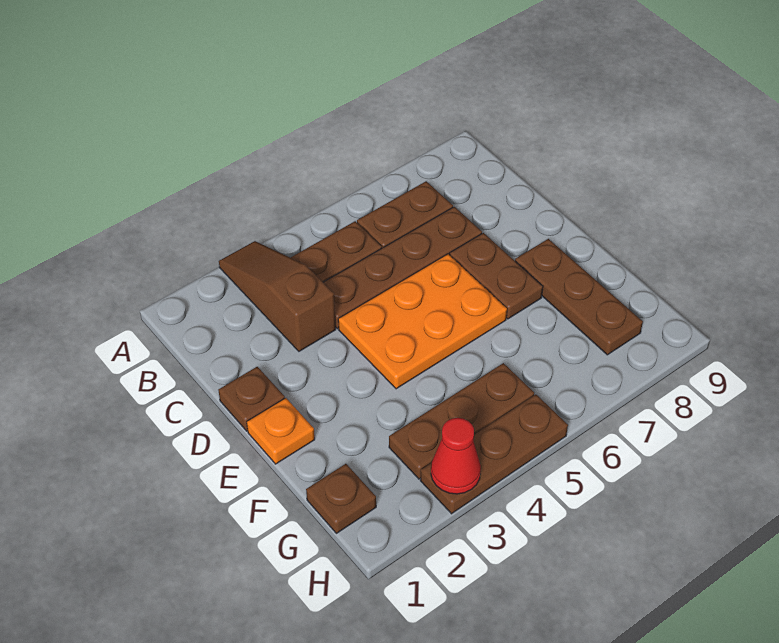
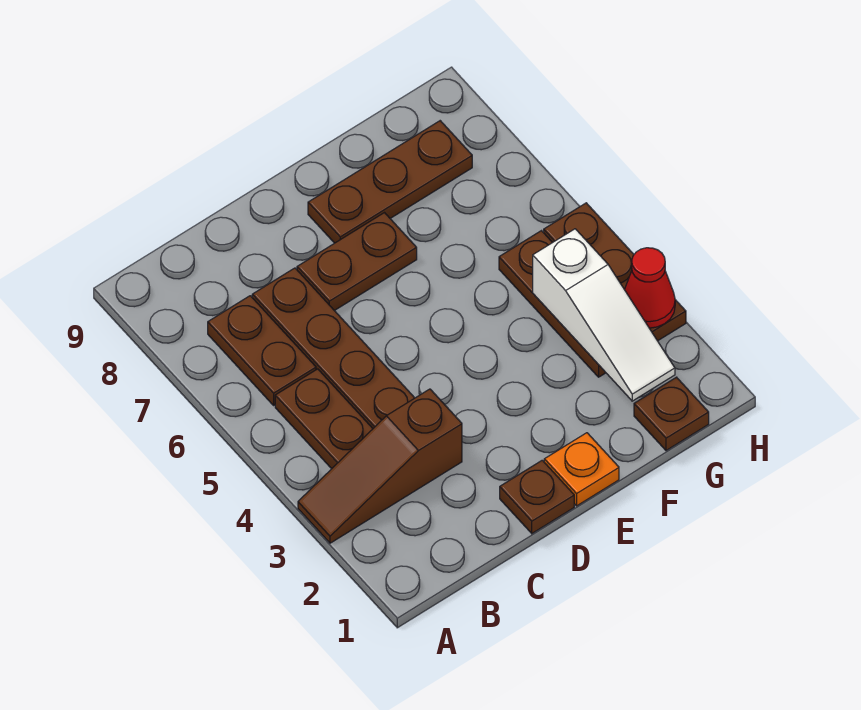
orange 2x3 plate [338,254,507,389] -> none
none -> white 1x3 slope [533,229,675,401]

